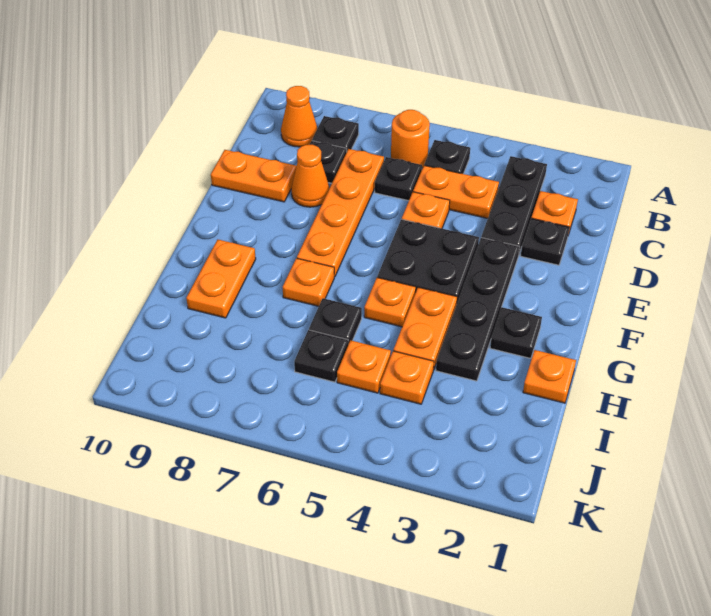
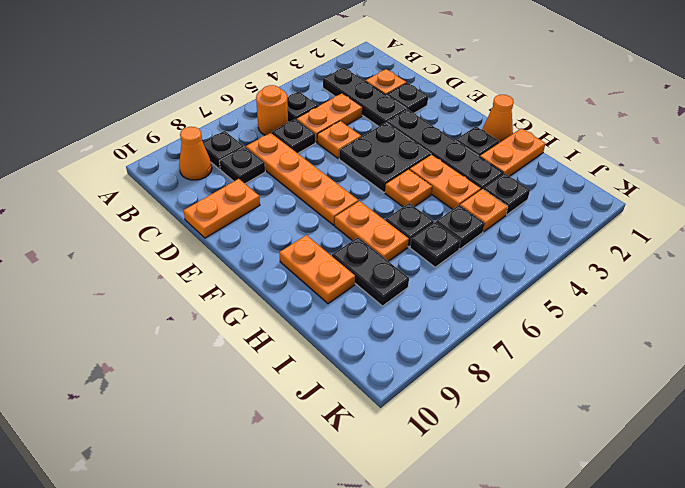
orange 1x1 cone [291,145,329,207] -> orange 1x1 cone moved to [482,95,514,143]
orange 1x1 plate [283,258,334,306] -> orange 1x2 plate [335,201,409,261]
orange 1x1 plate [523,350,576,403] -> orange 1x2 plate [480,128,545,176]
none -> black 1x2 plate [332,238,409,306]
none -> black 1x1 plate [483,173,530,215]
orange 1x1 plate [337,340,391,393] -> black 1x1 plate [436,205,485,249]

